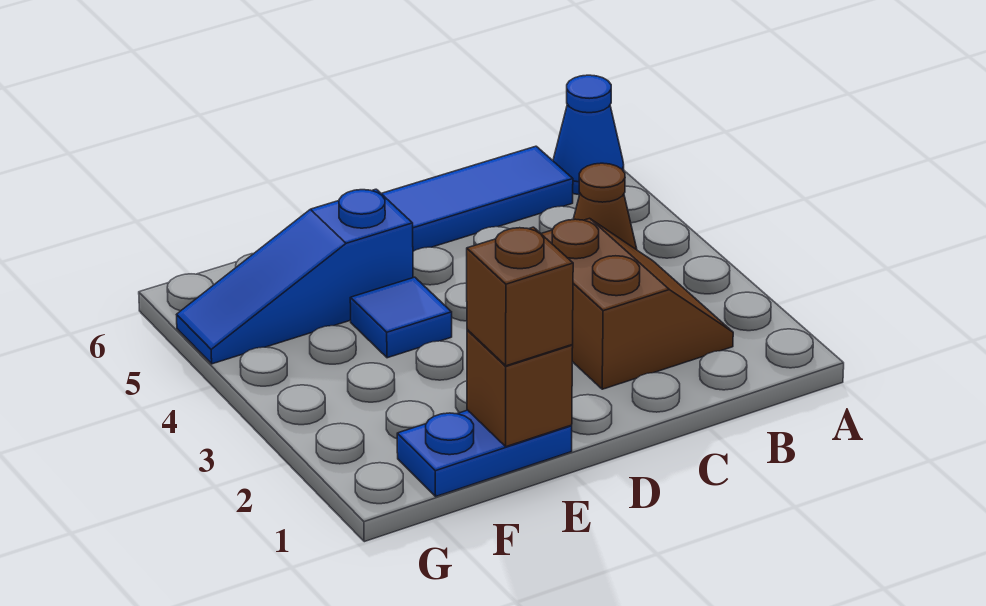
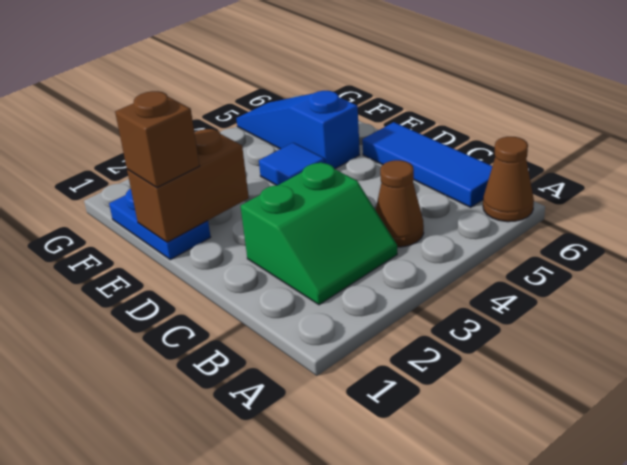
blue 1x1 cone [553,75,624,195] -> brown 1x1 cone [483,137,534,222]
brown 2x2 slope [541,218,733,389] -> green 2x2 slope [241,162,397,305]
brown 1x1 brick [467,330,573,447] -> brown 1x2 brick [127,129,249,242]

